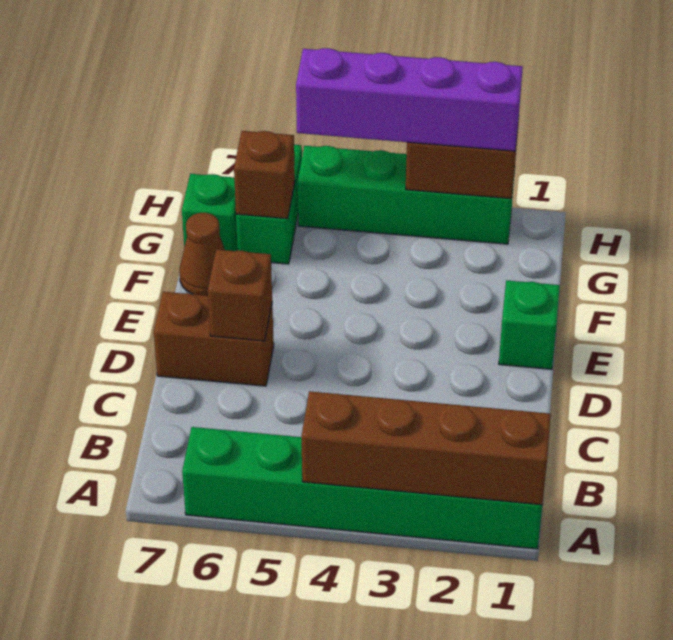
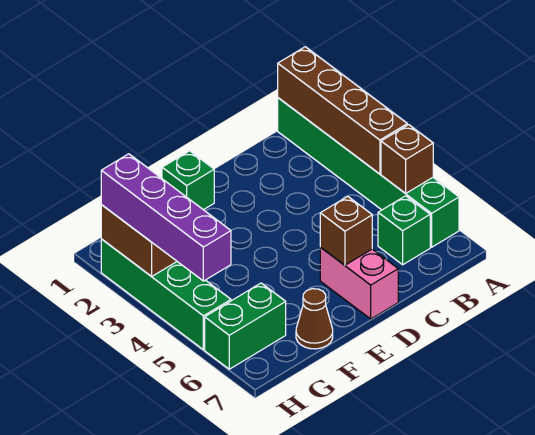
brown 1x2 brick [154,292,274,386] -> pink 1x2 brick [320,247,398,319]
brown 1x1 brick [234,131,295,219] -> brown 1x1 brick moved to [381,125,433,193]
green 1x1 brick [182,174,238,251] -> green 1x1 brick moved to [378,196,430,265]

